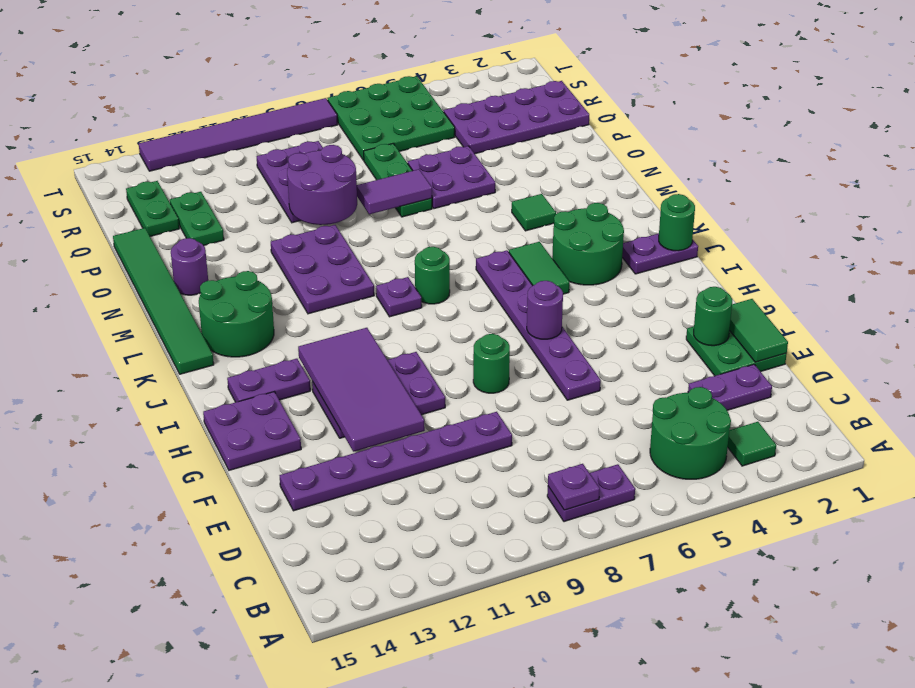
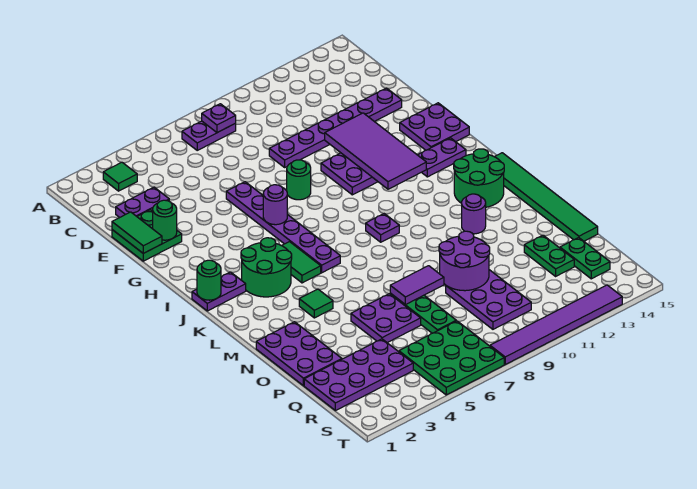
green 2x2 round brick [650,387,731,479] -> none
green 1x1 round brick [415,247,450,304] -> none
purple 2x3 plate [271,225,374,314] -> purple 2x3 plate moved to [256,322,342,386]
purple 1x1 round brick [171,238,208,295] -> purple 1x1 round brick moved to [462,194,486,234]

